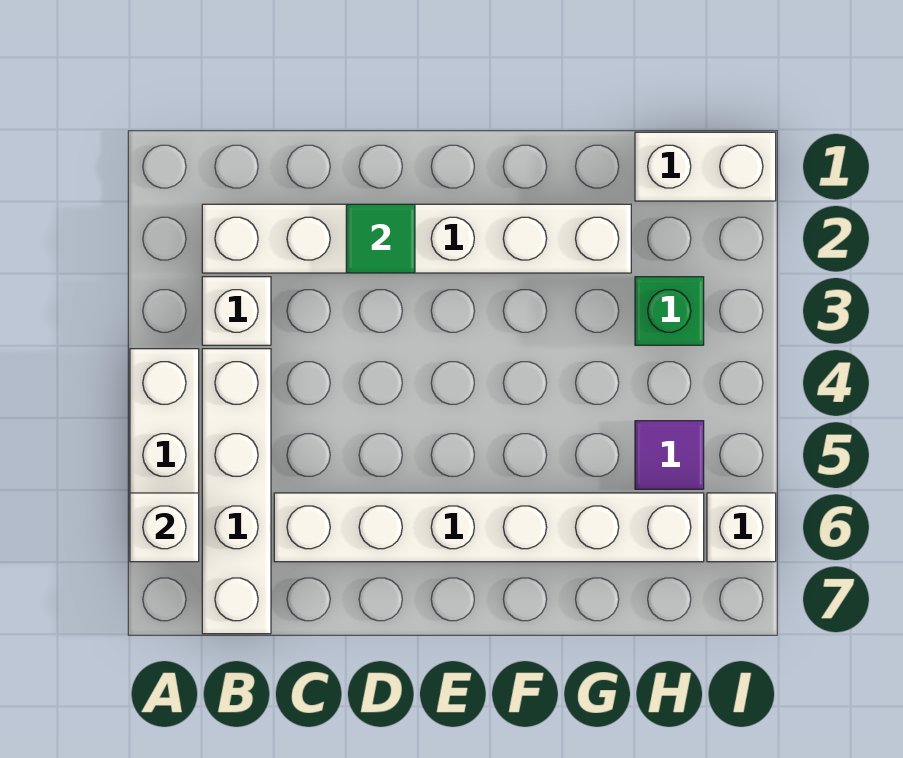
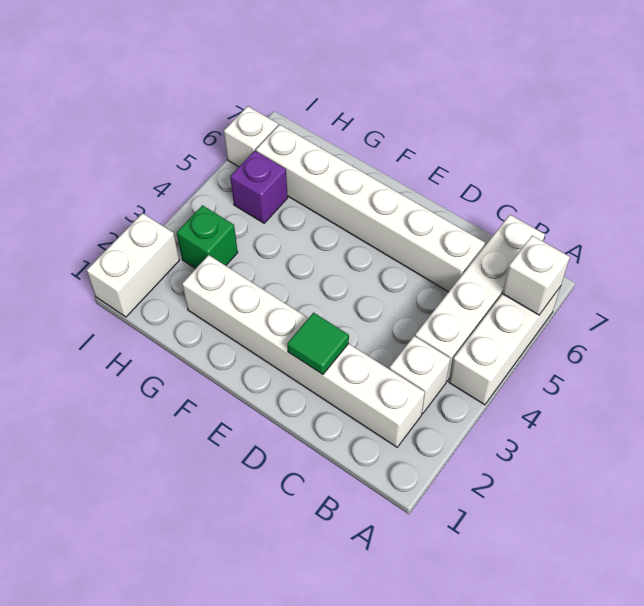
white 1x2 brick [635,132,776,201] -> white 1x2 brick turned to [87,213,179,317]
purple 1x1 tile [635,421,704,489] -> purple 1x1 brick [230,151,288,223]

